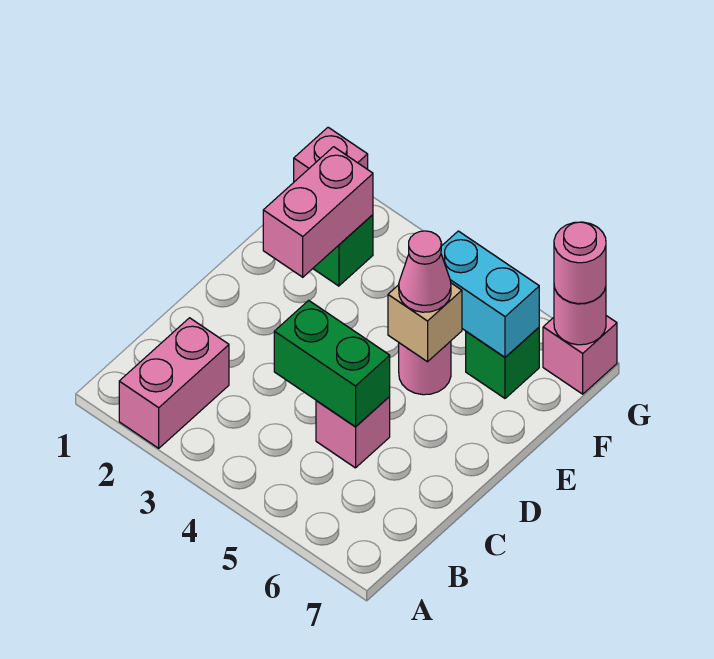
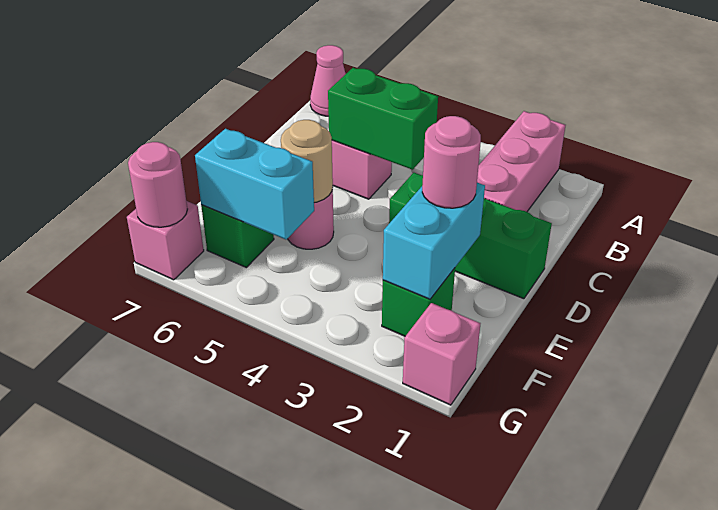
pink 1x2 brick [119,318,229,448] -> pink 1x3 brick [477,111,566,212]
none -> green 1x3 brick [389,173,552,299]
pink 1x2 brick [263,147,373,277] -> cyan 1x2 brick [383,182,485,299]
tan 1x1 brick [388,283,462,362] -> tan 1x1 round brick [281,120,333,203]
pink 1x1 cone [399,231,451,312] -> pink 1x1 cone moved to [310,45,346,116]
pink 1x1 round brick [554,222,606,304] -> pink 1x1 round brick moved to [422,116,481,208]

